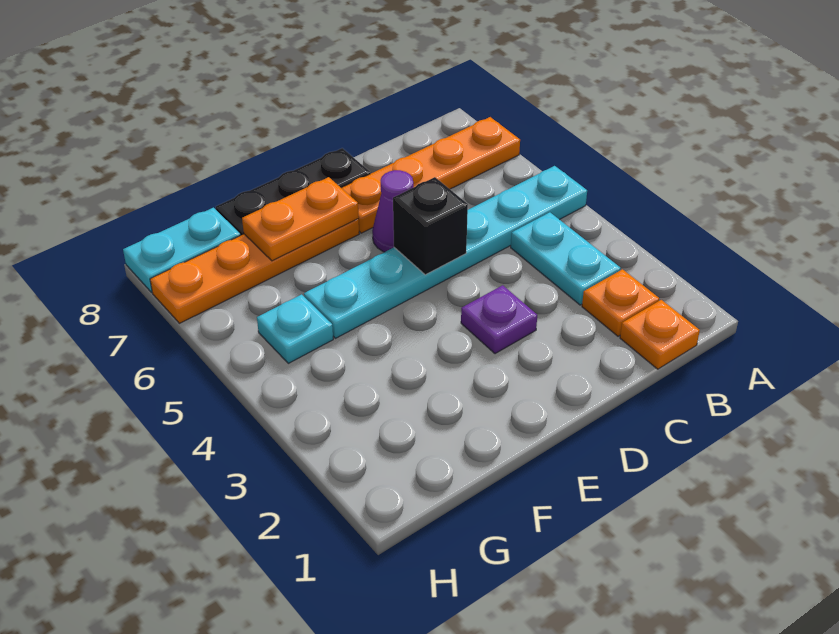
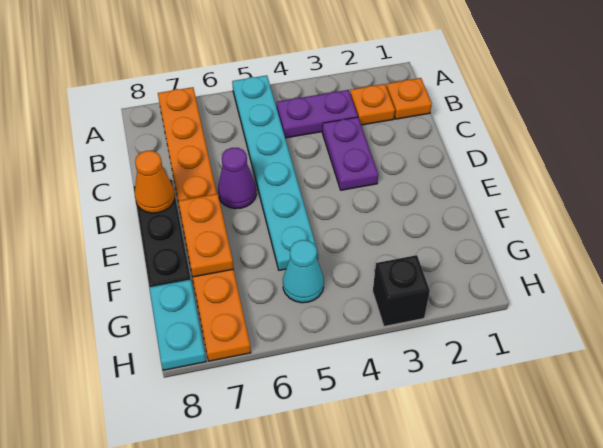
cyan 1x2 plate [511,212,621,305] -> purple 1x2 plate [277,90,358,138]
purple 1x1 plate [461,285,537,354] -> purple 1x2 plate [322,117,378,190]
black 1x1 brick [393,177,468,275] -> black 1x1 brick moved to [373,255,430,326]
none -> orange 1x1 cone [135,151,175,213]
cyan 1x1 plate [257,294,333,363] -> cyan 1x1 cone [283,240,324,303]

